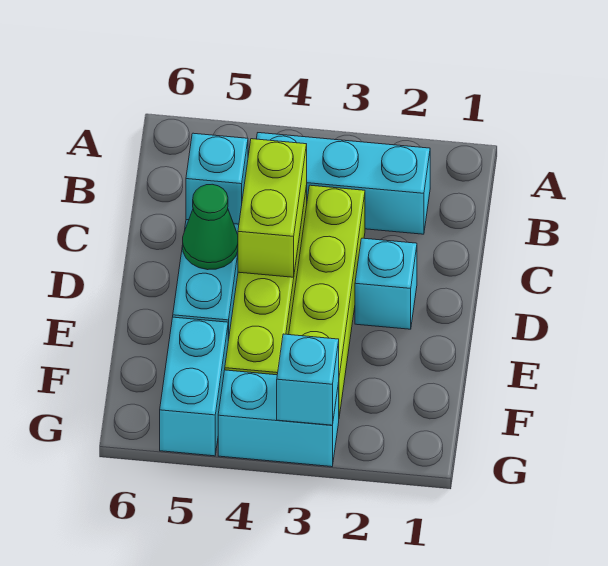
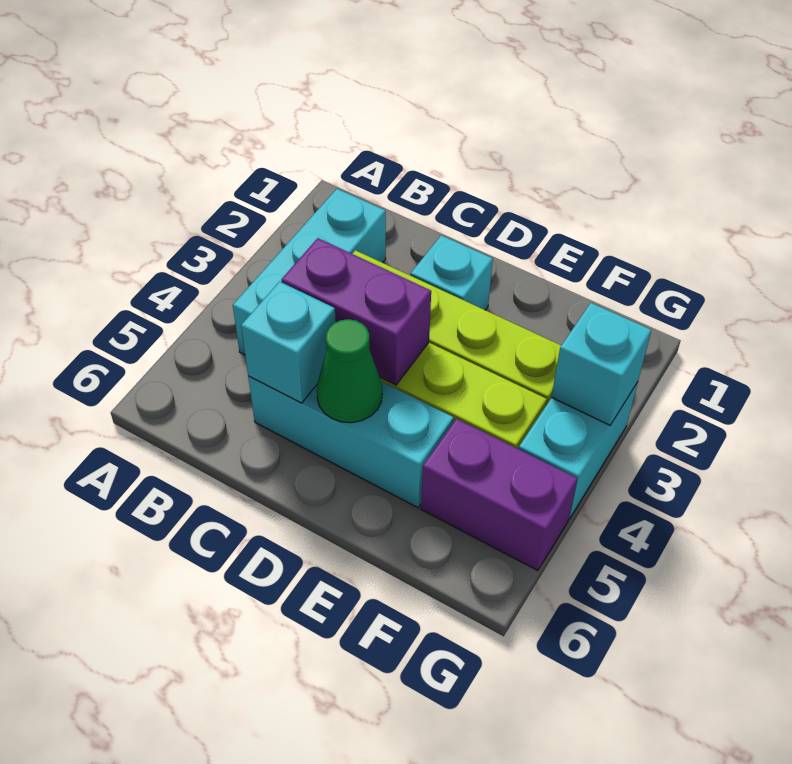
lime 1x2 brick [238,139,307,277] -> purple 1x2 brick [281,238,431,385]
cyan 1x2 brick [160,317,228,456] -> purple 1x2 brick [421,419,577,571]

